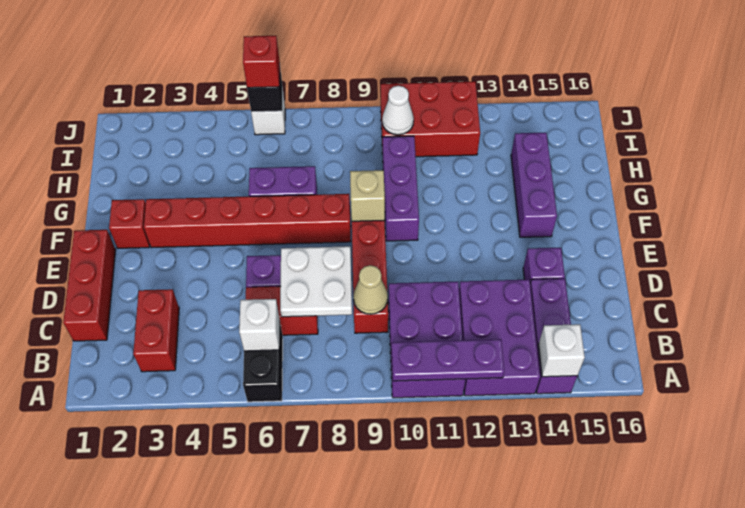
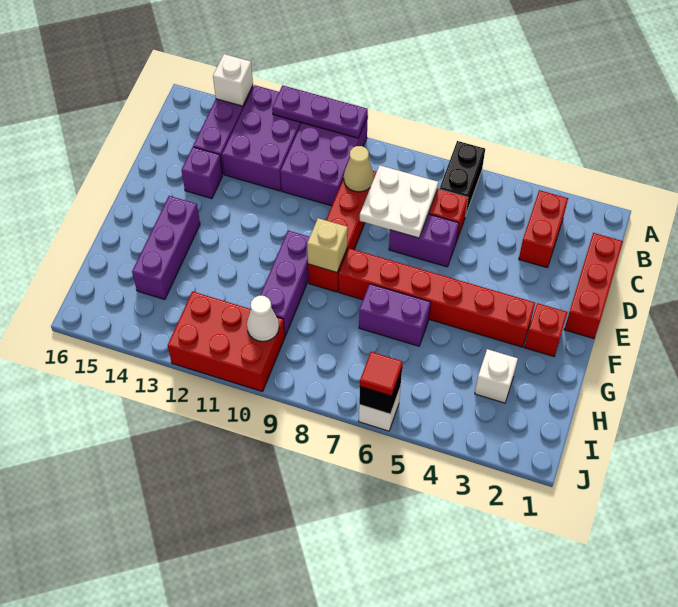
white 1x1 brick [239,299,280,351] -> white 1x1 brick moved to [475,349,518,403]
red 1x1 brick [243,36,280,88] -> red 1x1 tile [360,352,403,396]

